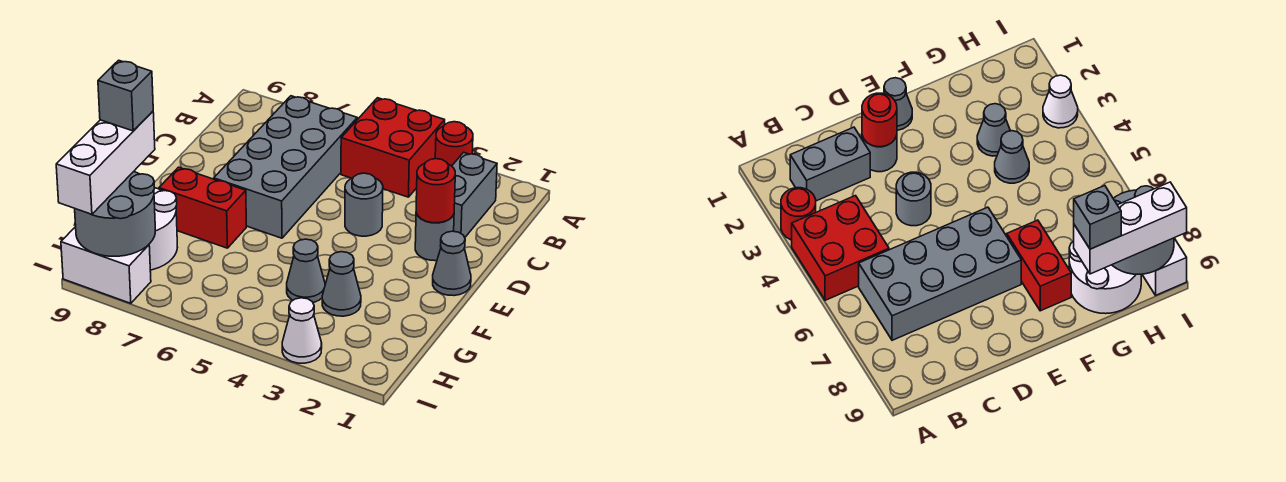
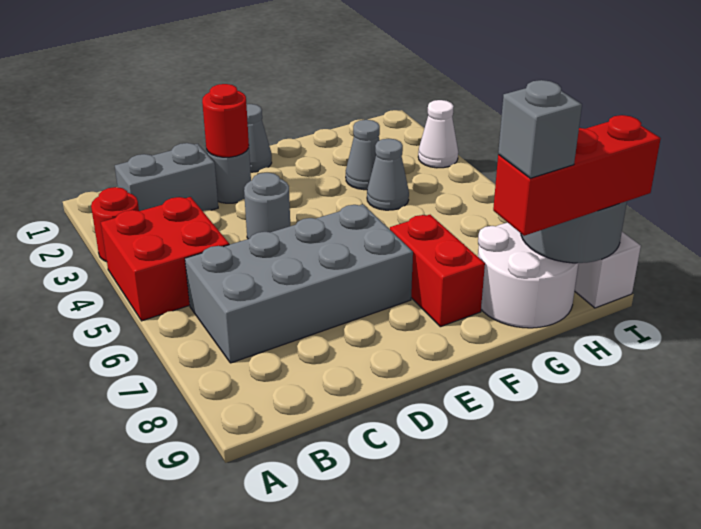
white 1x3 brick [56,111,155,214] -> red 1x3 brick [493,115,661,236]

